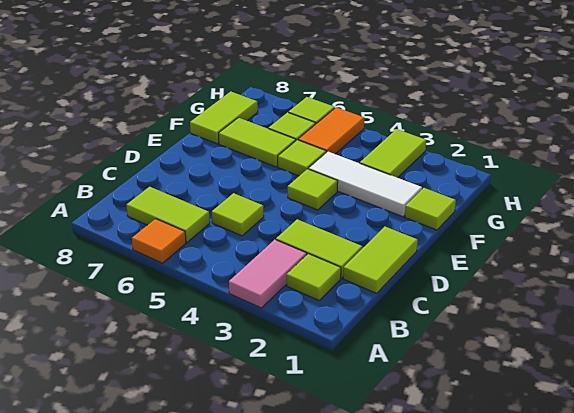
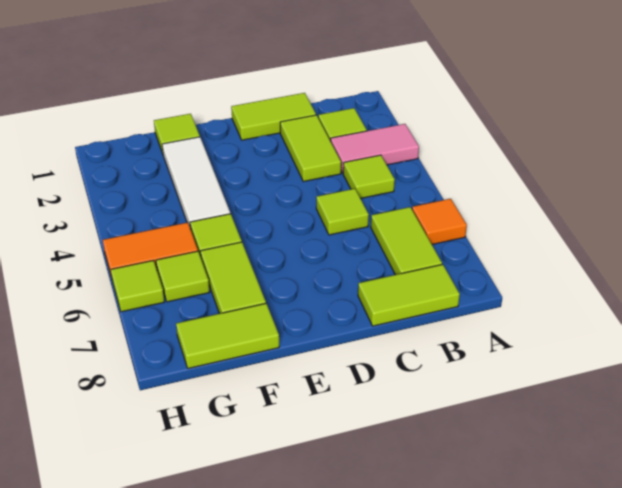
lime 1x1 tile [288,169,338,210] -> lime 1x1 tile moved to [343,155,395,198]
lime 1x2 tile [360,129,426,178] -> lime 1x2 tile moved to [358,264,460,326]

